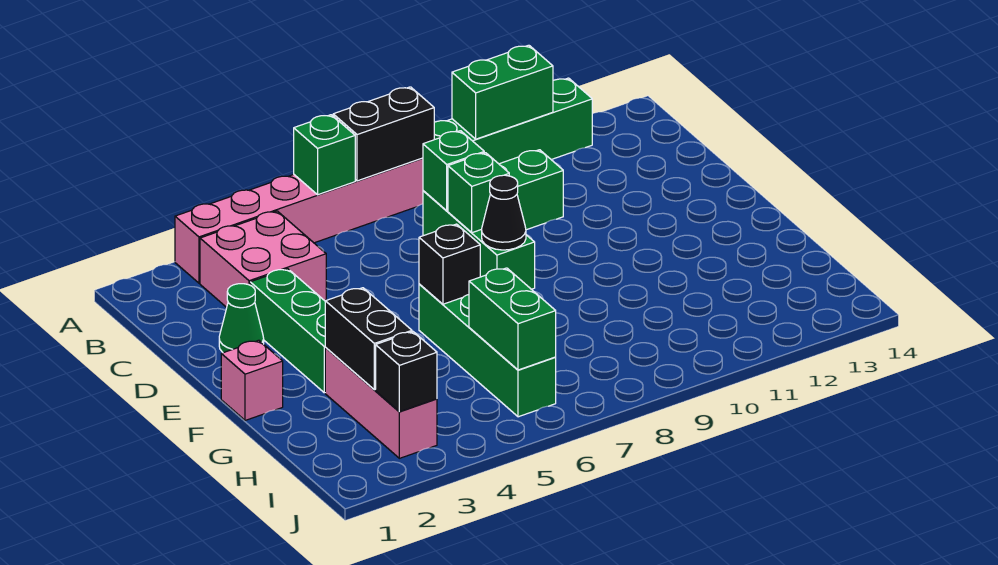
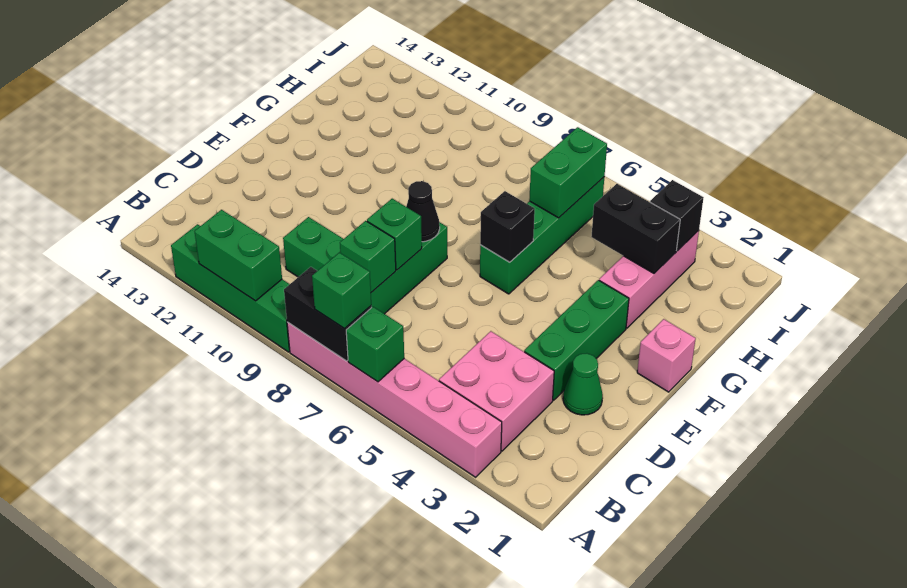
none -> green 1x1 brick [312,253,371,329]
black 1x2 brick [325,288,412,390] -> black 1x2 brick turned to [591,184,680,273]

